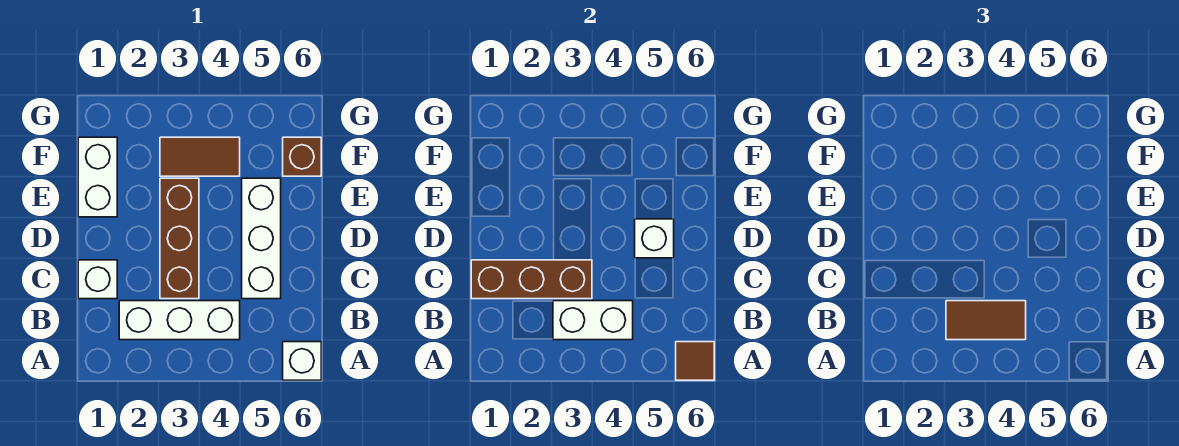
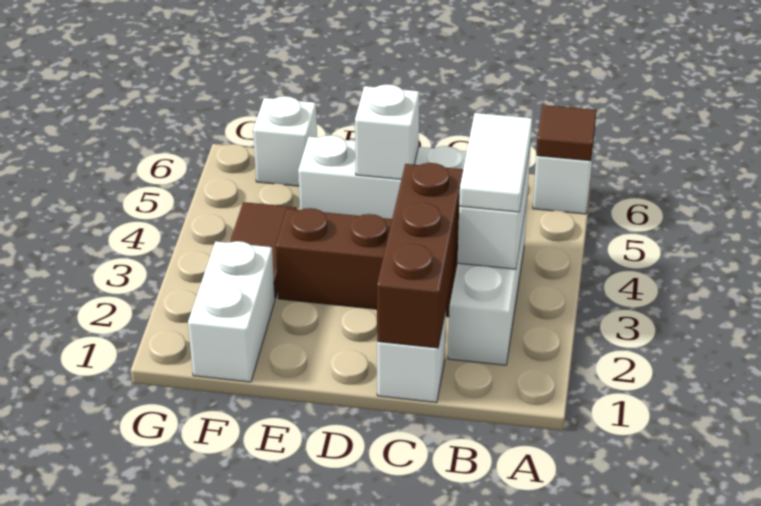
brown 1x2 tile [946,301,1026,340] -> white 1x2 tile [459,113,532,212]
white 1x2 brick [78,137,117,217] -> white 1x2 brick turned to [188,241,275,382]
brown 1x1 brick [283,137,321,176] -> white 1x1 brick [253,96,317,186]

